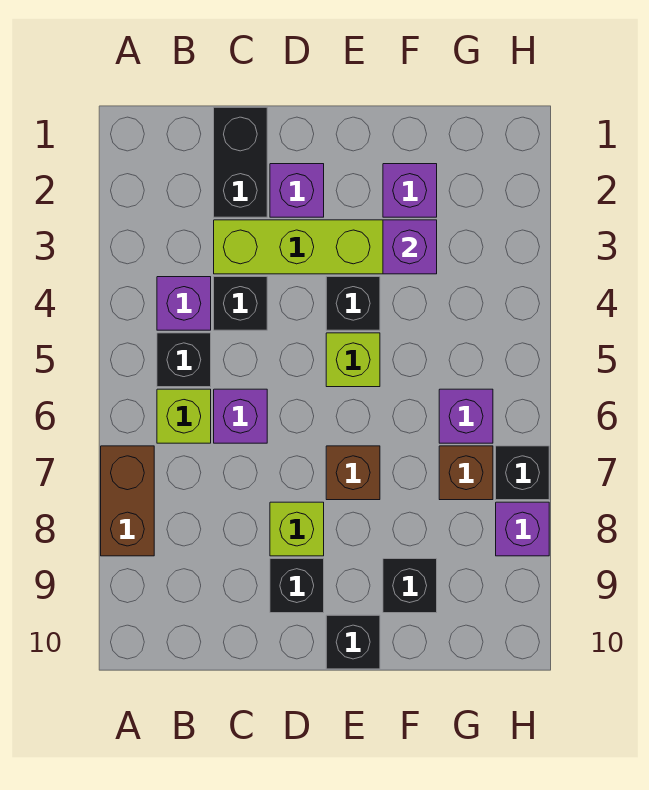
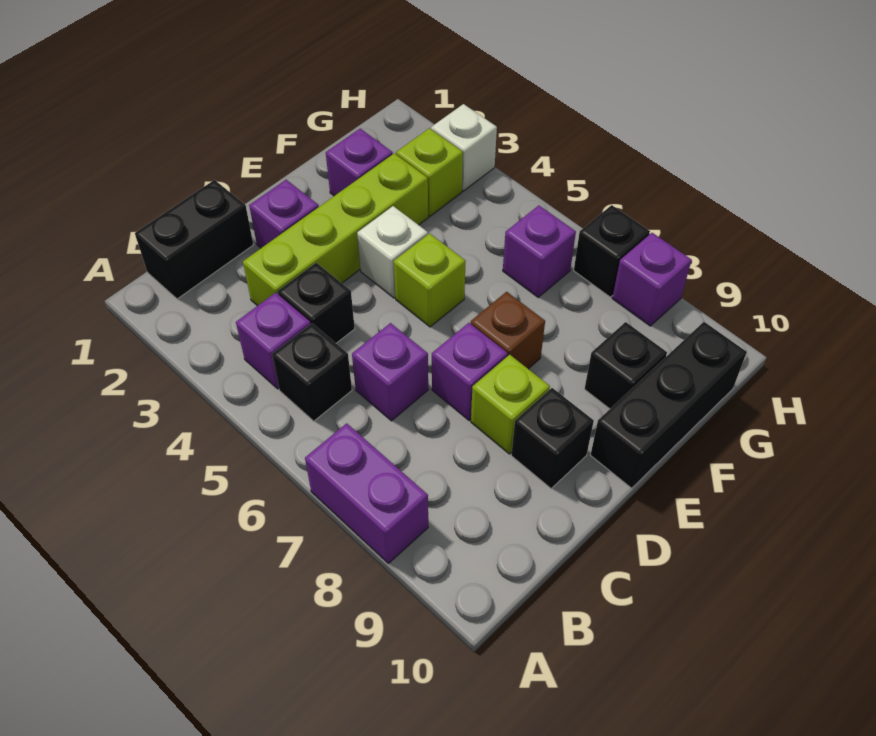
brown 1x2 brick [101,446,154,556] -> purple 1x2 brick [305,423,428,563]
lime 1x1 brick [157,389,211,443] -> lime 1x1 brick moved to [396,128,463,217]
black 1x2 brick [214,107,267,217] -> black 1x2 brick turned to [135,180,253,299]
black 1x1 brick [326,277,380,330] -> white 1x1 brick [357,206,428,298]
black 1x1 brick [326,615,380,669] -> black 1x3 brick [591,322,747,488]
purple 1x1 brick [383,220,437,274] -> purple 1x1 brick moved to [432,323,508,420]
brown 1x1 brick [439,446,493,500] -> none
none -> white 1x1 brick [431,104,497,191]

